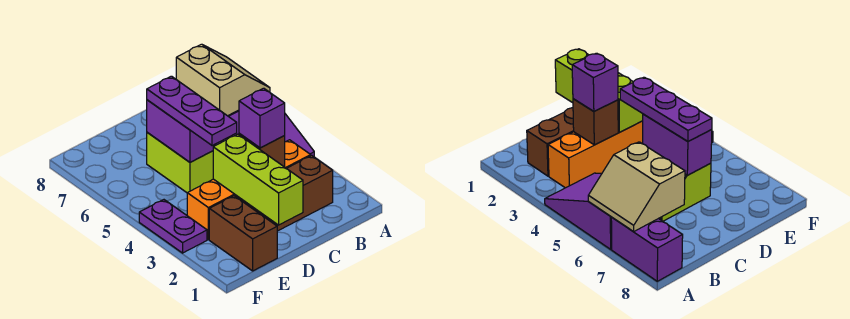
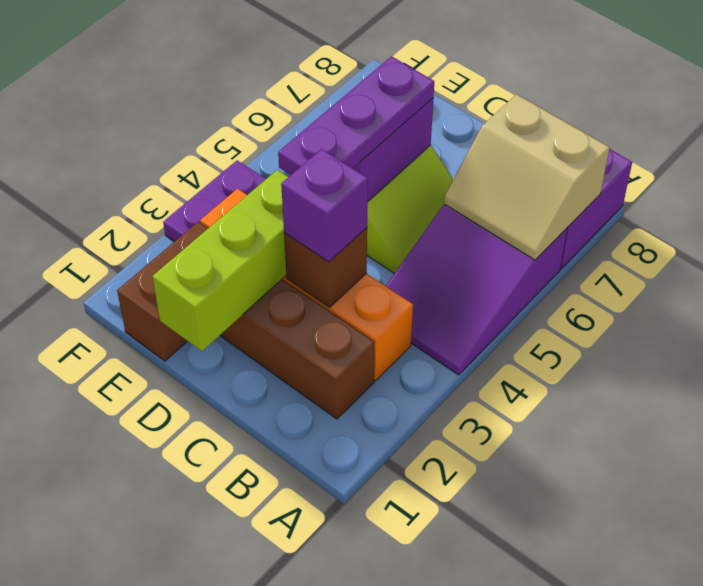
tan 2x2 slope [176,44,270,116] -> tan 2x2 slope turned to [444,94,610,260]

